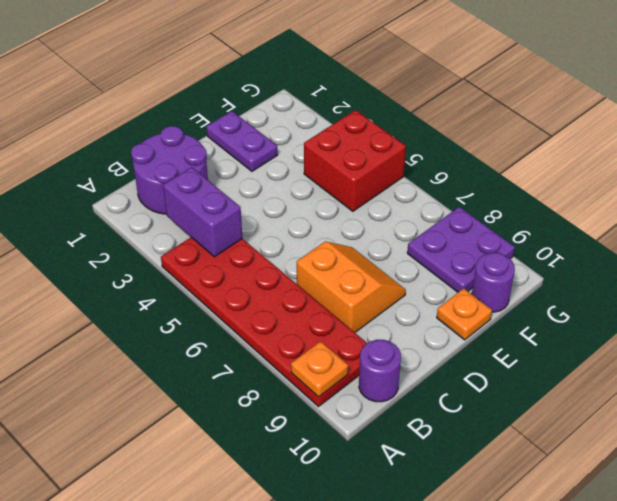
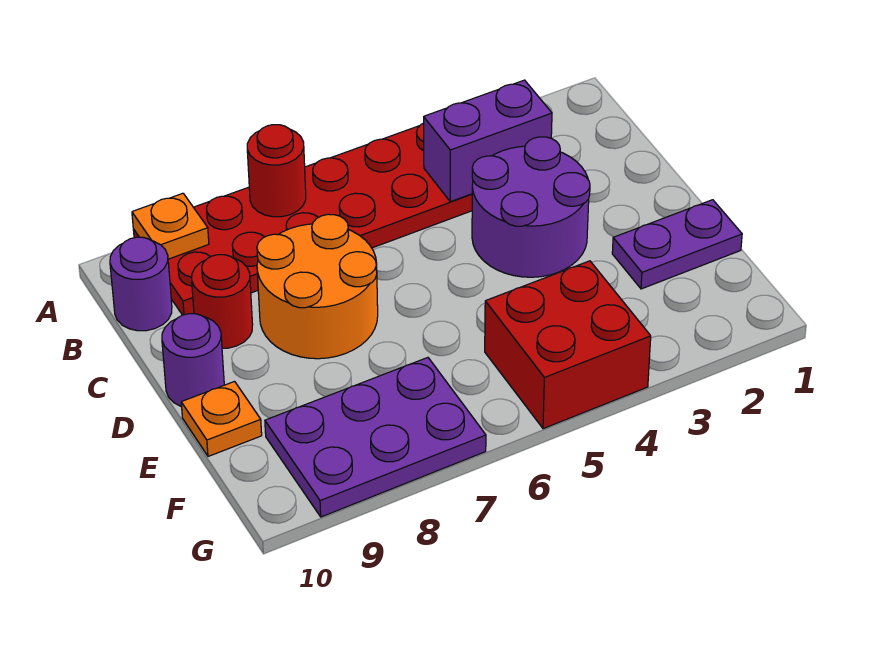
none -> red 1x1 round brick [247,125,306,217]
purple 2x2 round brick [131,126,208,214] -> purple 2x2 round brick moved to [472,137,590,277]
orange 2x2 slope [297,241,406,332] -> orange 2x2 round brick [257,214,378,359]
none -> red 1x1 round brick [192,255,253,348]
purple 2x2 plate [407,207,515,292] -> purple 2x3 plate [265,358,486,517]
purple 1x1 round brick [472,253,515,312] -> purple 1x1 round brick moved to [162,314,224,407]

